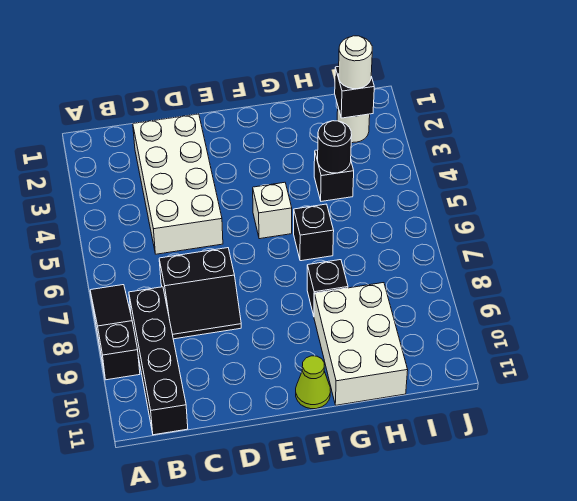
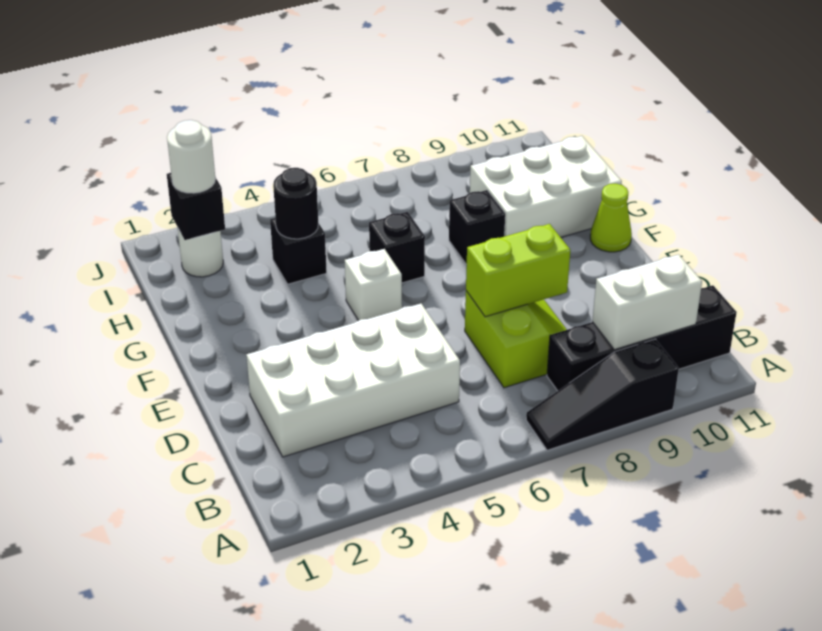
none -> white 1x2 brick [592,254,702,350]
black 2x2 slope [159,248,241,339] -> lime 2x2 slope [465,291,567,388]
none -> lime 1x2 brick [466,224,570,317]

